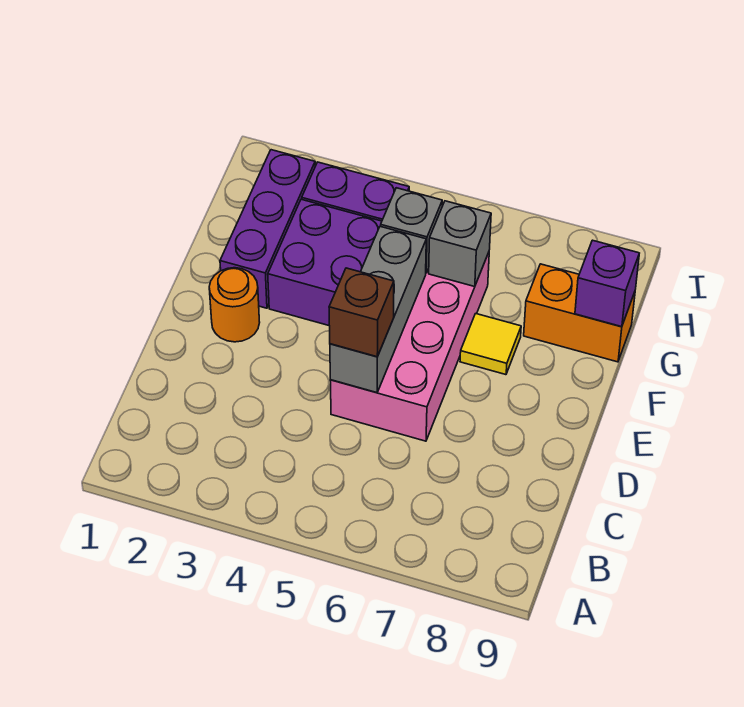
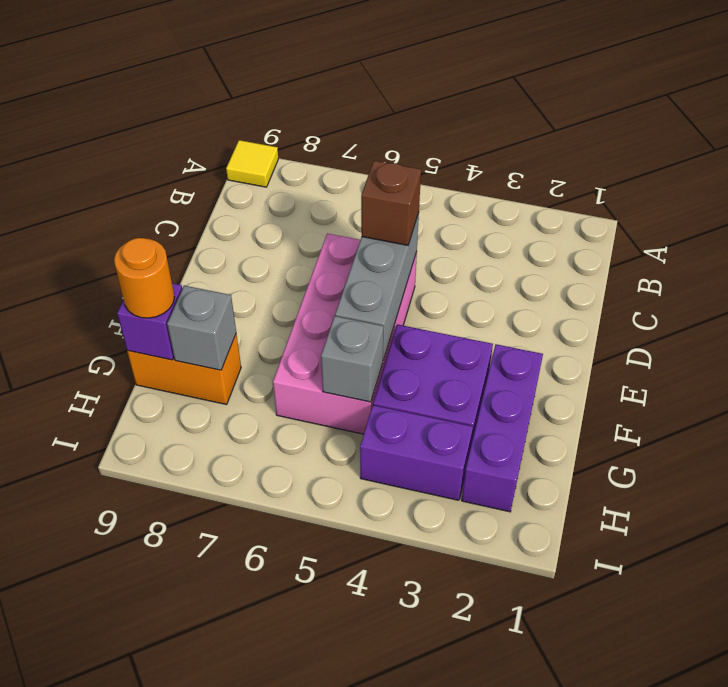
orange 1x1 round brick [209,268,260,342] -> orange 1x1 round brick moved to [114,238,175,318]
yellow 1x1 tile [460,314,521,375] -> yellow 1x1 tile moved to [226,140,278,187]
grey 1x1 brick [429,201,491,287] -> grey 1x1 brick moved to [167,286,236,370]

